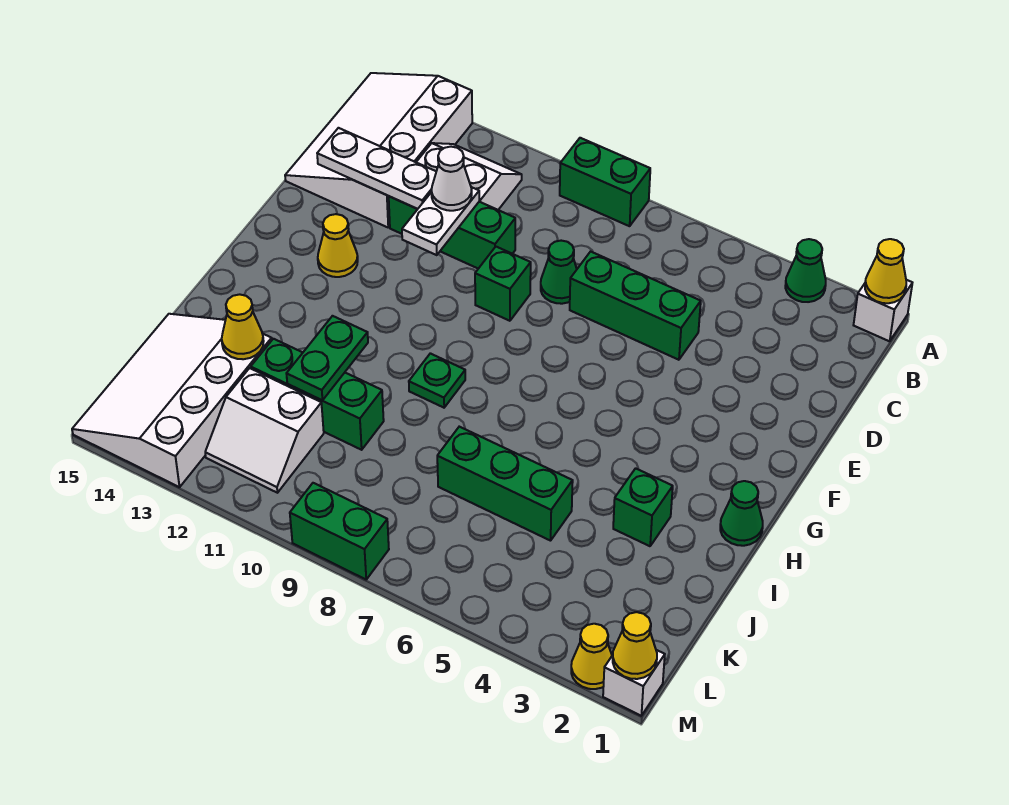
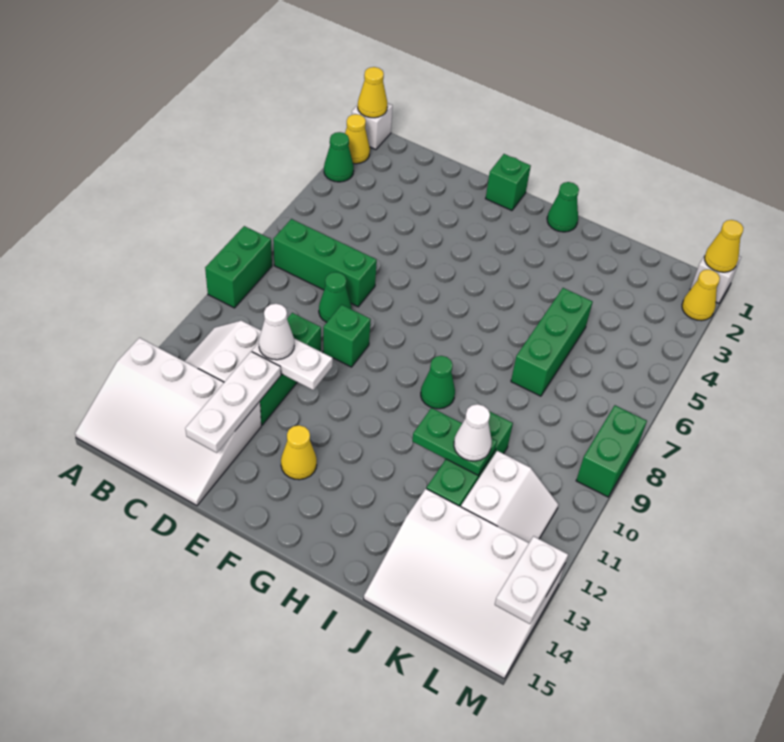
green 1x3 brick [570,252,701,360] -> green 1x3 brick turned to [273,219,377,307]
green 1x1 plate [409,353,465,408] -> green 1x1 cone [421,356,455,409]
green 1x1 brick [613,468,673,546] -> green 1x1 brick moved to [486,154,531,211]
none -> white 1x1 cone [454,404,492,461]
yellow 1x1 cone [222,294,264,359] -> yellow 1x1 cone moved to [345,114,370,164]
none -> white 1x2 plate [495,536,568,624]

